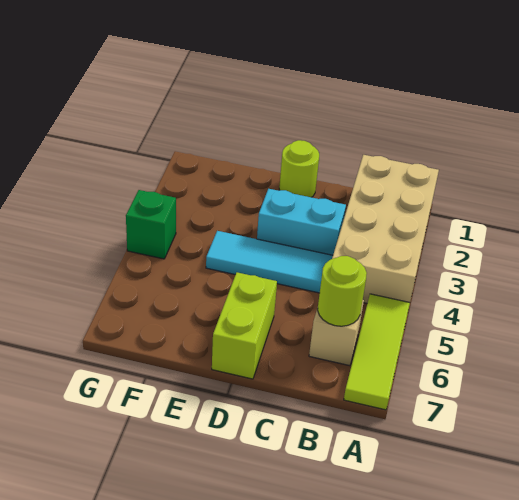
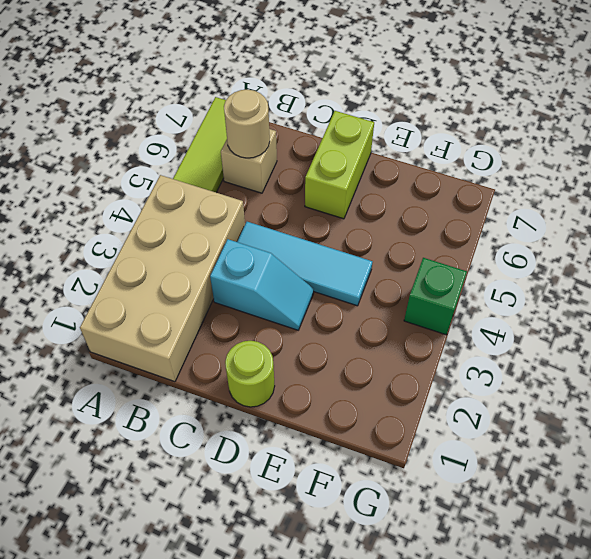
lime 1x1 round brick [318,256,367,326] -> tan 1x1 round brick [224,90,270,158]
cyan 1x2 brick [257,189,346,255] -> cyan 1x2 slope [210,239,314,330]

